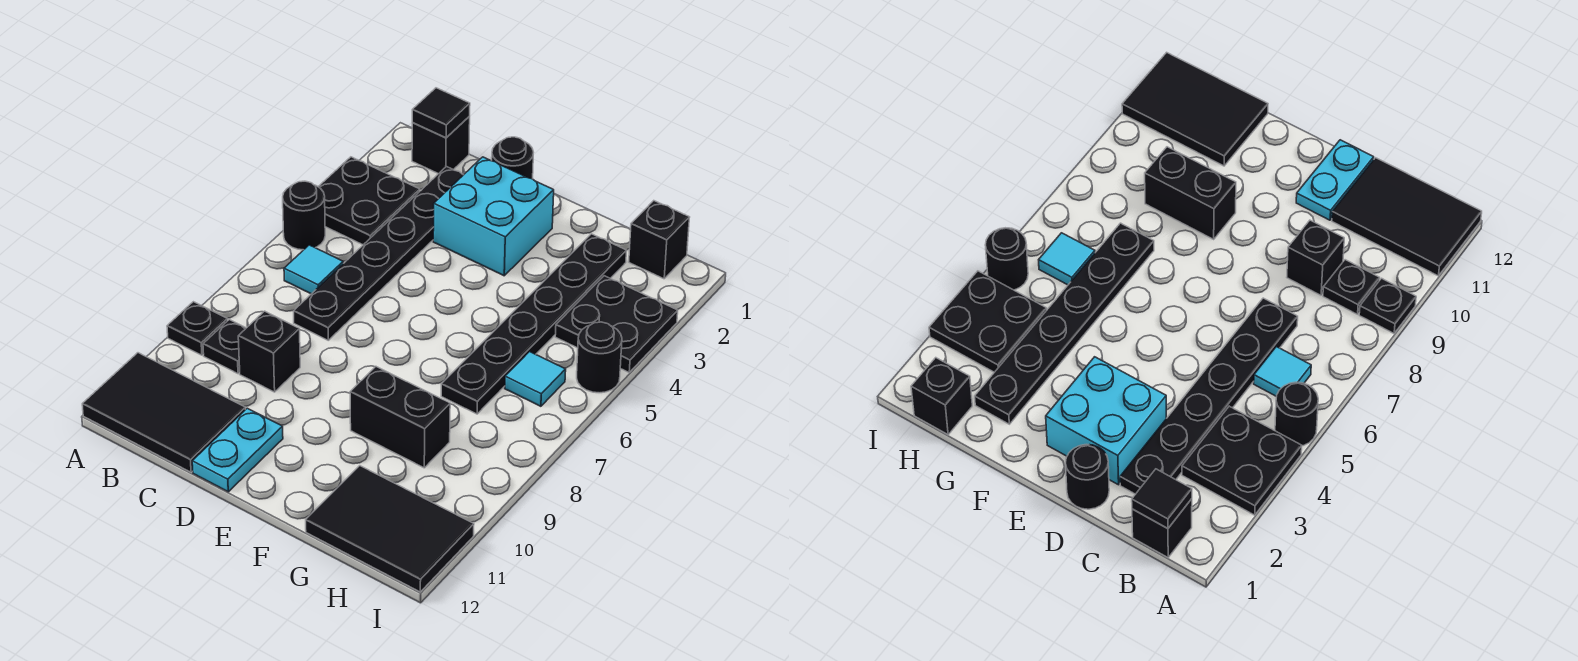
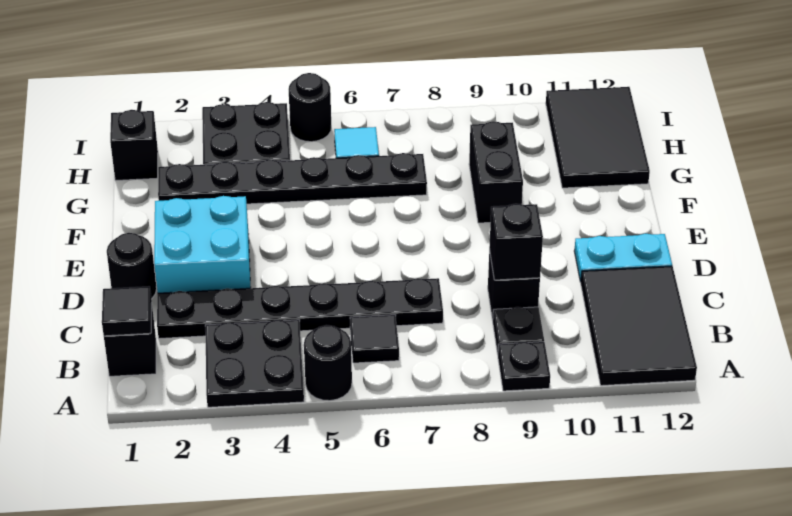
cyan 1x1 tile [284,245,343,294] -> black 1x1 tile [350,315,399,363]
none -> black 1x1 brick [489,204,543,280]

